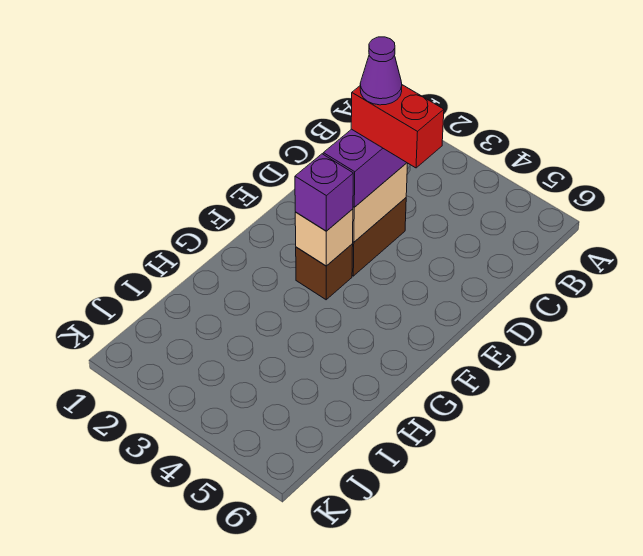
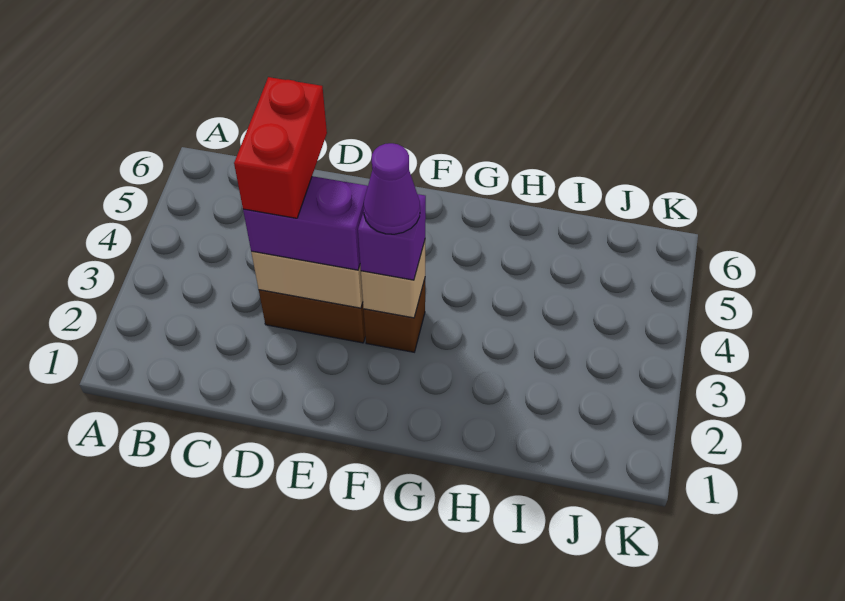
purple 1x1 cone [360,37,402,105] -> purple 1x1 cone moved to [363,143,420,234]

